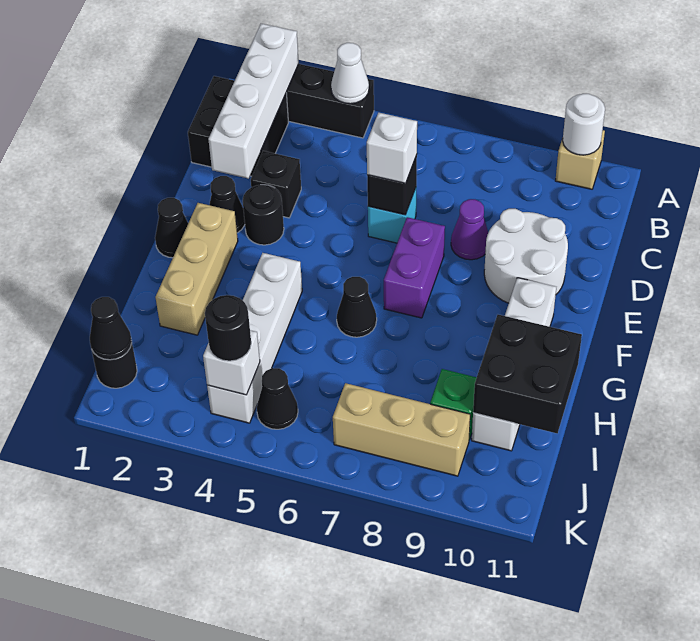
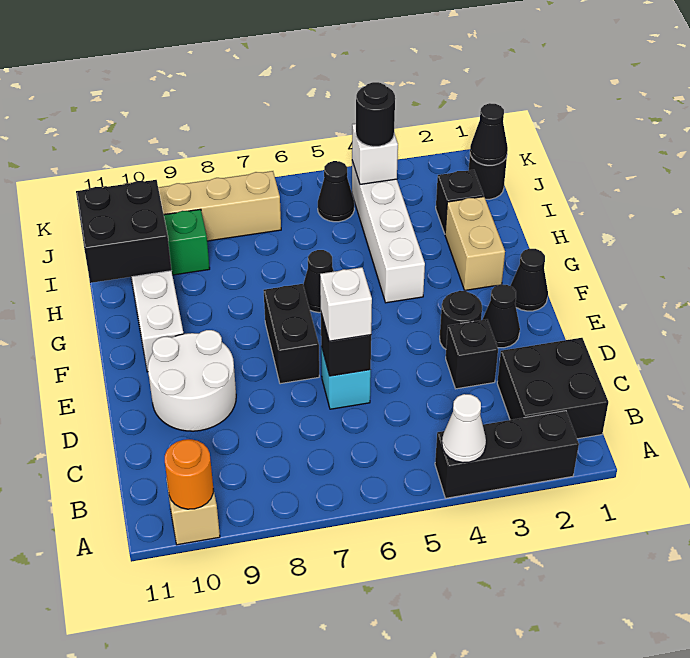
white 1x4 brick [208,24,299,179] -> none
white 1x1 round brick [563,94,605,155] -> orange 1x1 round brick [165,439,213,509]
purple 1x1 cone [451,199,488,260] -> none
purple 1x2 brick [384,217,445,318] -> black 1x2 brick [264,284,319,384]
tan 1x3 brick [155,203,238,335] -> tan 1x2 brick [445,197,505,290]
none -> black 1x1 brick [436,170,484,233]

